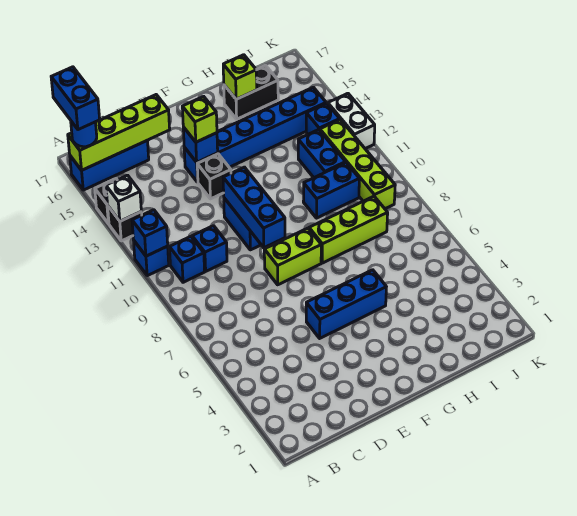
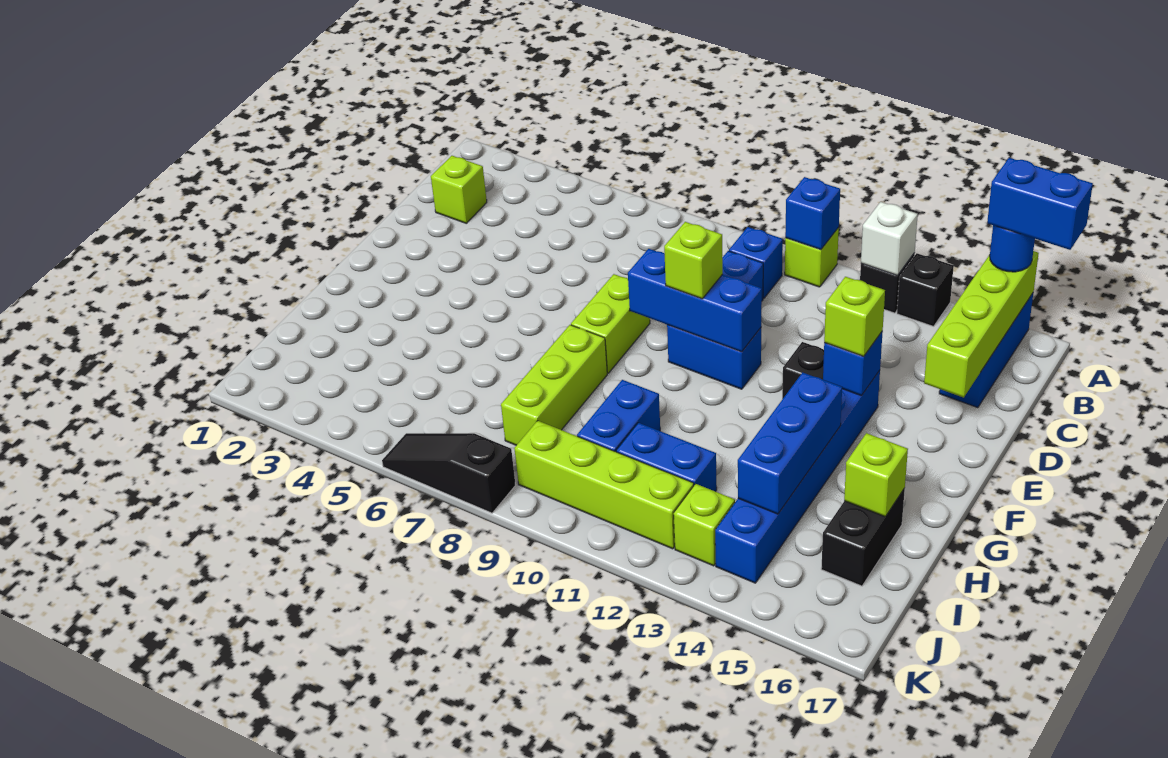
blue 1x1 brick [134,241,169,276] -> lime 1x1 brick [785,228,839,287]
none -> lime 1x1 brick [431,156,487,223]
blue 1x3 brick [306,270,386,338] -> blue 1x3 brick moved to [738,372,842,514]
none -> lime 1x1 brick [664,222,723,299]
blue 1x1 brick [306,103,340,134] -> lime 1x1 brick [674,484,735,566]
none -> black 1x3 slope [382,433,515,513]
white 1x2 brick [328,93,375,149] -> none

